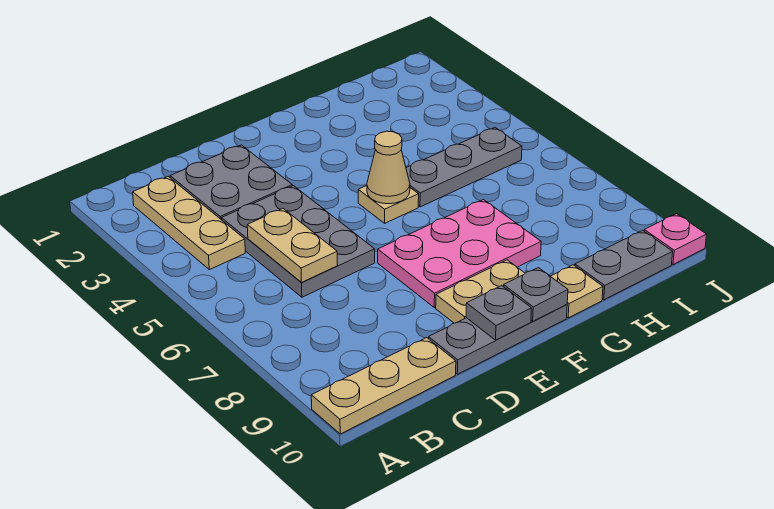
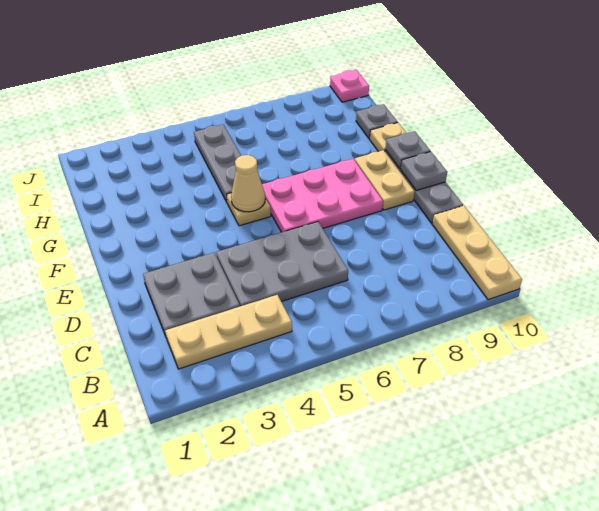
tan 1x2 plate [247,209,337,282] -> none
pink 2x3 plate [378,200,541,308] -> pink 2x3 plate turned to [262,159,383,232]
grey 1x2 plate [575,230,673,300] -> grey 1x1 plate [356,104,398,139]

